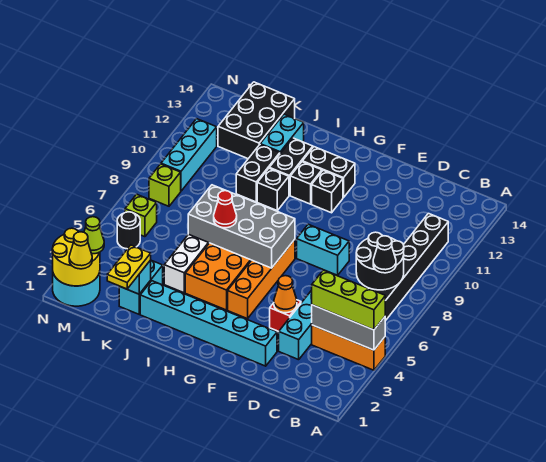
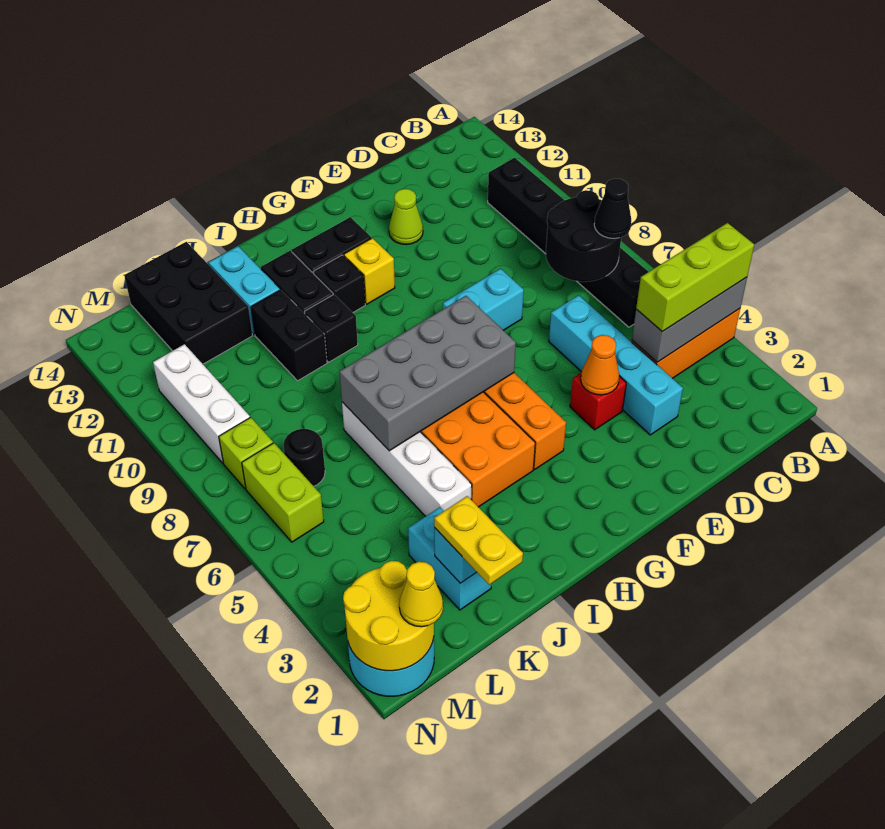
cyan 1x6 brick [140,281,277,366] -> none
black 1x1 brick [312,170,343,213] -> yellow 1x1 brick [344,238,395,304]
red 1x1 cone [214,191,237,228] -> none
lime 1x1 cone [84,217,104,254] -> lime 1x1 cone moved to [389,189,423,245]
black 1x1 round brick [117,212,140,249] -> black 1x1 round brick moved to [283,429,325,486]
lime 1x1 brick [125,194,157,237] -> lime 1x2 brick [242,443,324,542]
cyan 1x3 brick [161,119,217,191] -> white 1x3 brick [153,344,250,463]

